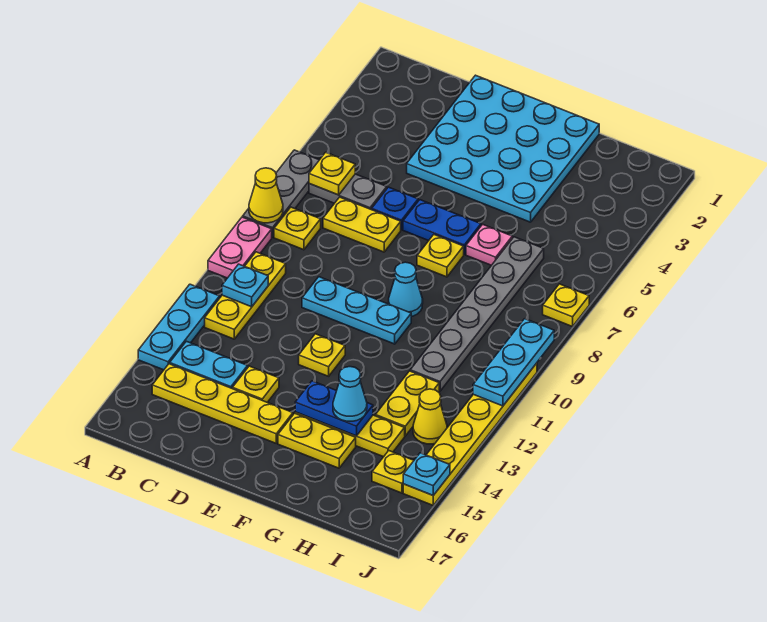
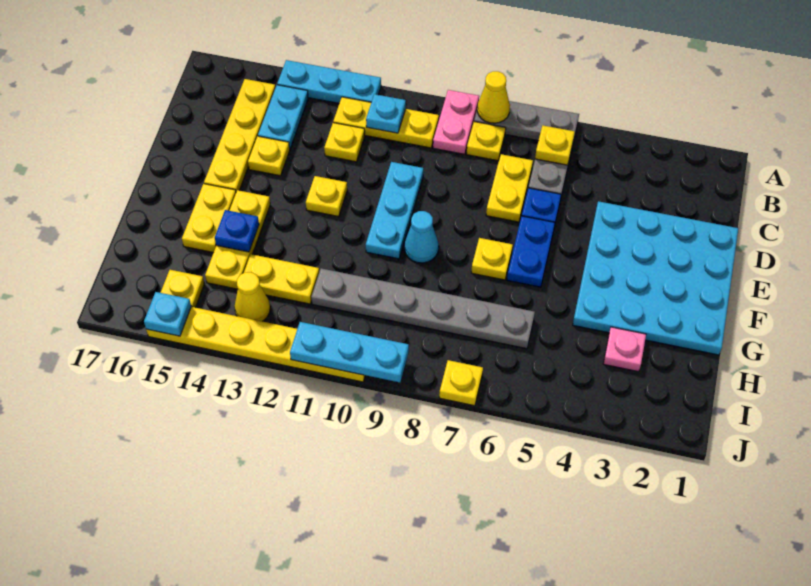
pink 1x2 plate [208,217,272,278] -> pink 1x2 plate turned to [433,90,479,154]
none -> yellow 1x1 plate [324,123,365,162]
blue 1x2 plate [295,381,373,436] -> blue 1x1 plate [215,210,259,252]
pink 1x1 plate [466,224,512,265] -> pink 1x1 plate moved to [603,327,646,372]
cyan 1x1 cone [333,367,367,421] -> none

